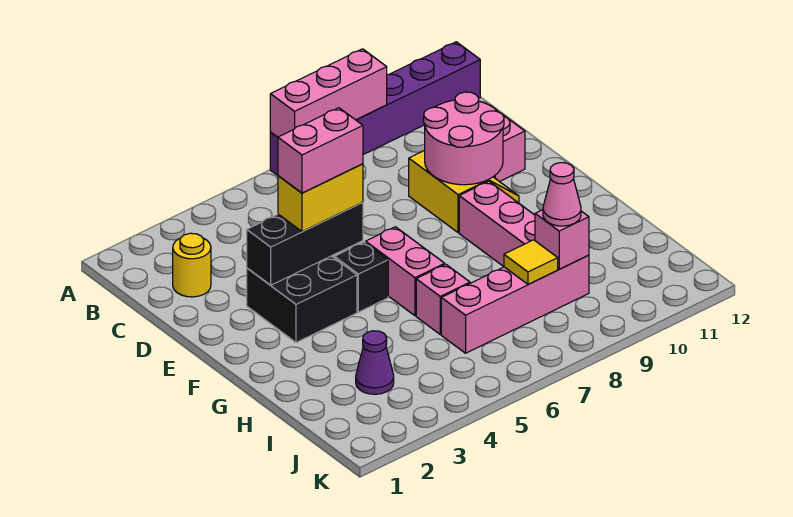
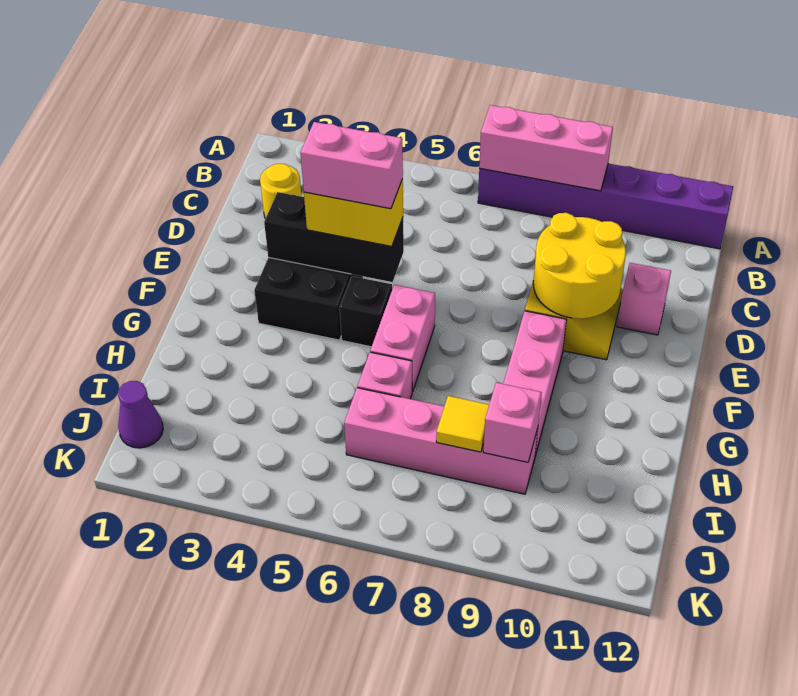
pink 2x2 round brick [424,92,504,185] -> yellow 2x2 round brick [533,213,626,319]
purple 1x1 cone [356,331,394,394] -> purple 1x1 cone moved to [118,381,163,448]
pink 1x1 cone [543,163,581,226] -> none

